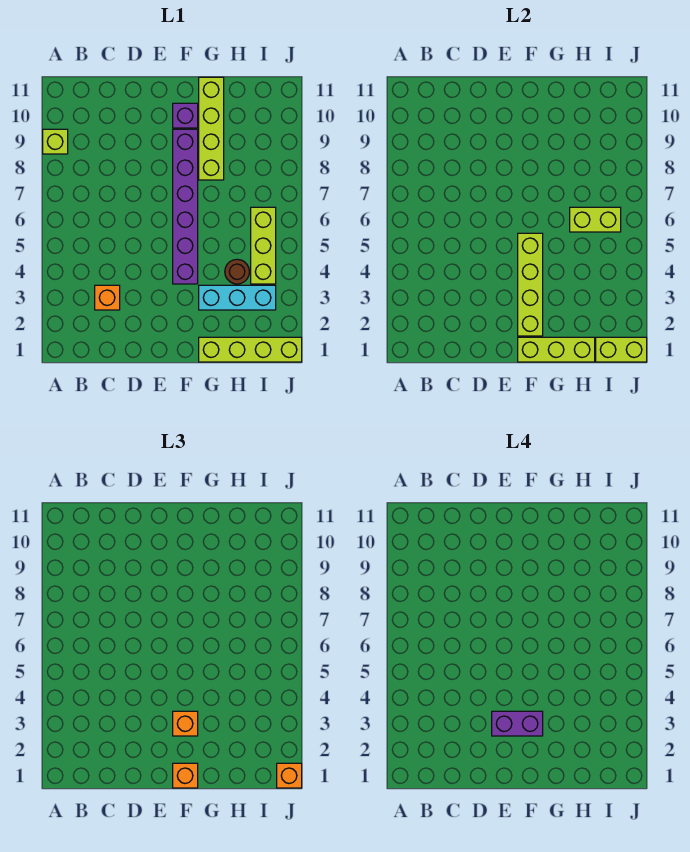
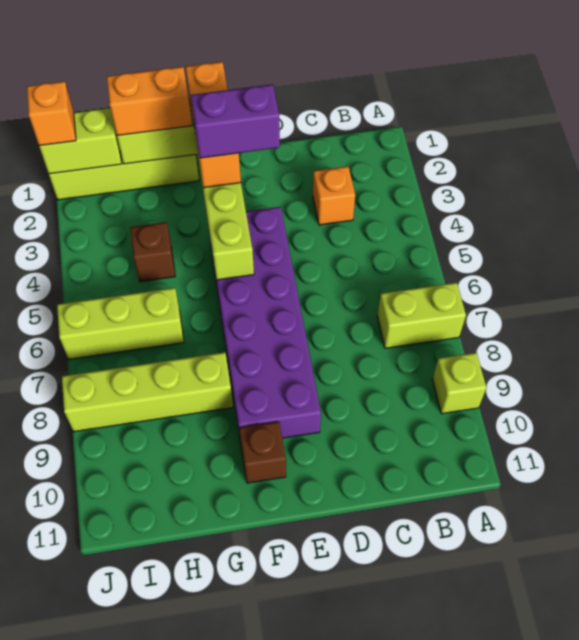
purple 1x6 brick [173,129,198,284] -> purple 2x6 brick [208,207,321,438]
purple 1x1 brick [173,103,198,128] -> brown 1x1 brick [239,421,286,483]
none -> orange 1x2 brick [107,67,192,136]
cyan 1x3 brick [199,285,276,310] -> none
lime 1x4 brick [199,77,224,180] -> lime 1x4 brick turned to [62,352,233,432]
brown 1x1 round brick [225,259,249,284] -> brown 1x1 brick [130,222,175,282]
lime 1x2 brick [570,207,621,232] -> lime 1x2 brick moved to [377,283,466,348]
lime 1x3 brick [251,207,276,284] -> lime 1x3 brick turned to [57,288,184,359]

